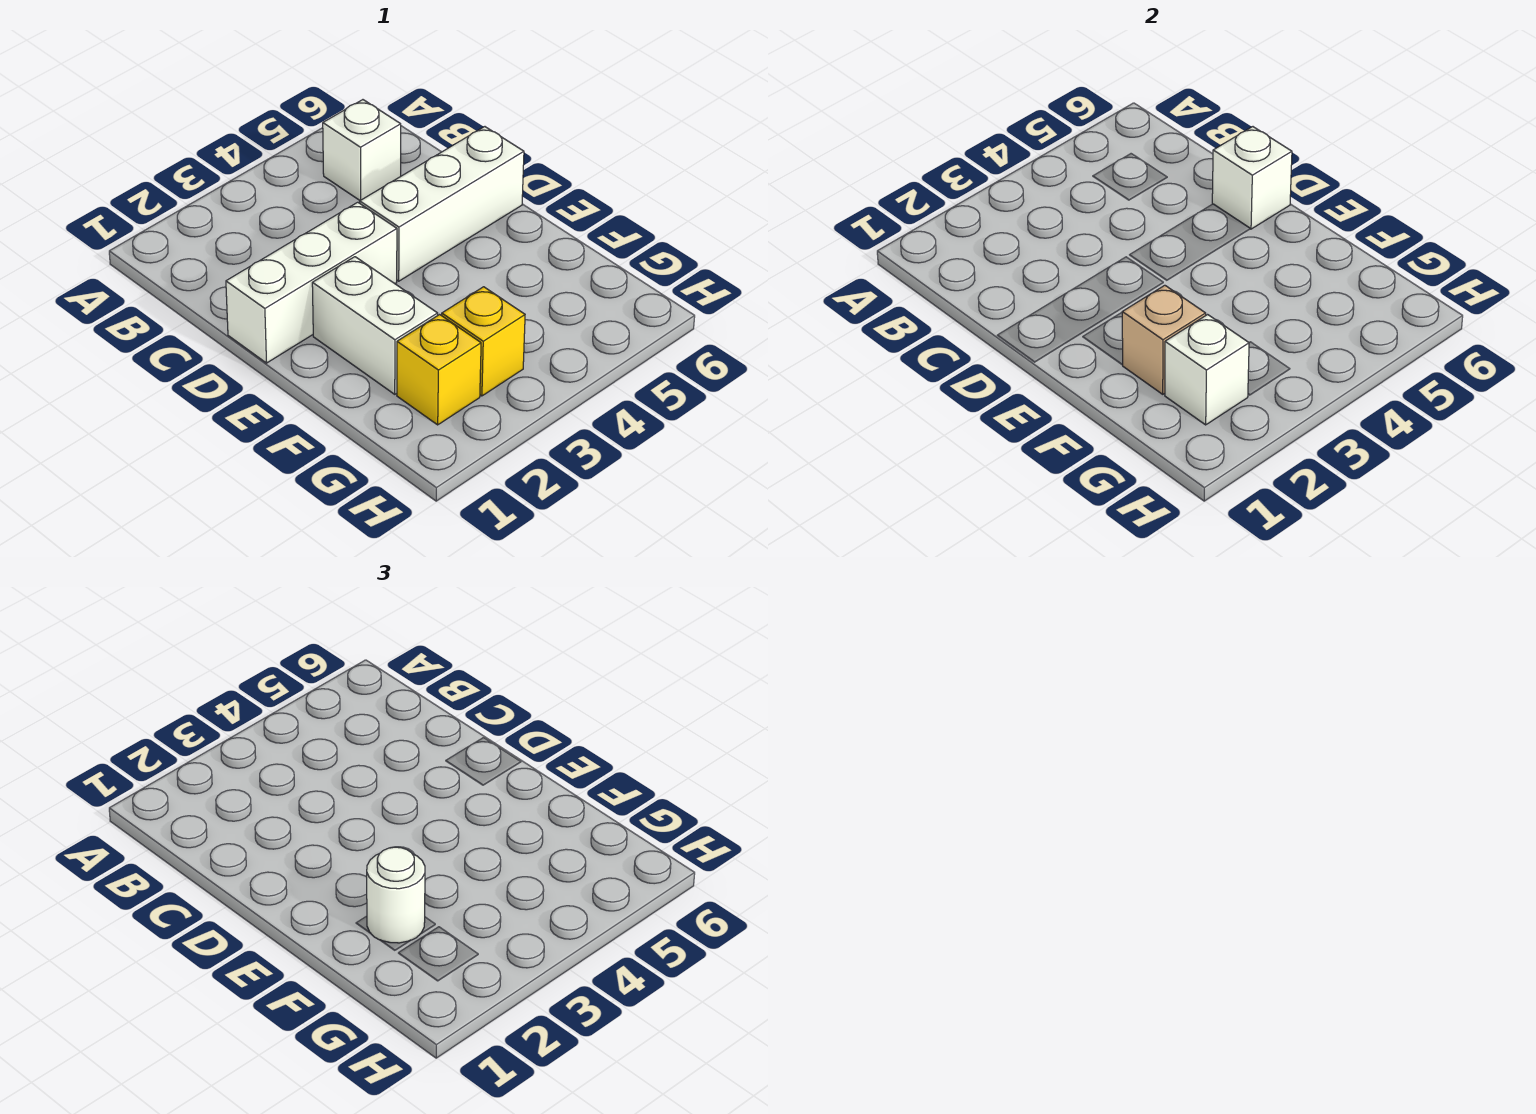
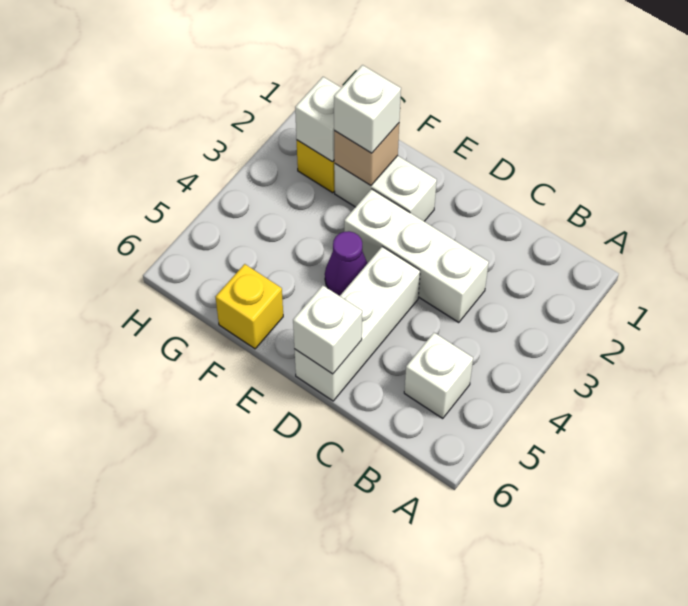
white 1x3 brick [226,202,397,363] -> white 1x3 brick turned to [344,189,489,323]
none -> purple 1x1 cone [325,231,368,296]
white 1x1 round brick [367,847,425,943] -> white 1x1 brick [334,65,401,153]
yellow 1x1 brick [442,287,525,396] -> yellow 1x1 brick moved to [216,264,283,349]

